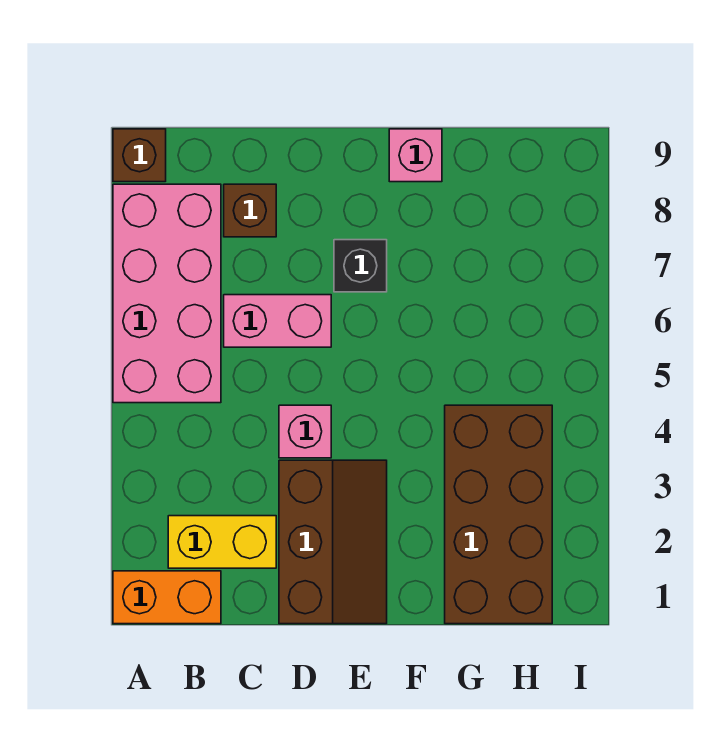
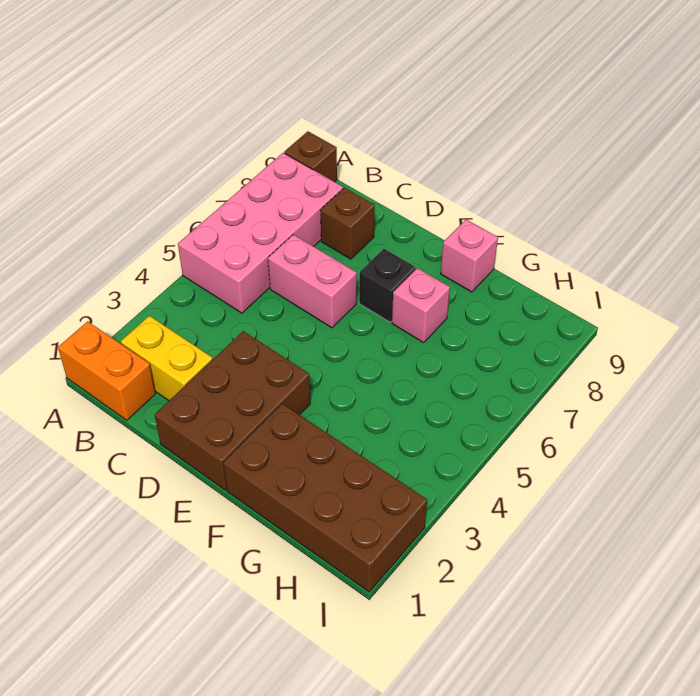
brown 2x3 slope [279,460,387,624] -> brown 2x3 brick [154,331,310,490]
pink 1x1 brick [279,405,331,458] -> pink 1x1 brick moved to [392,268,450,343]
brown 2x4 brick [445,405,552,624] -> brown 2x4 brick turned to [223,404,427,592]

